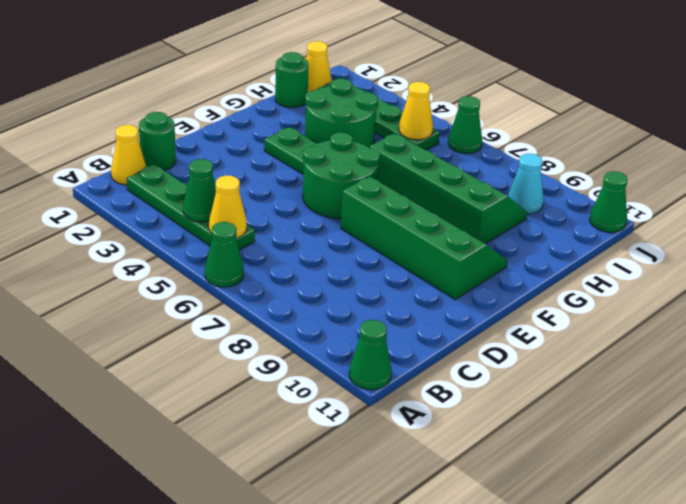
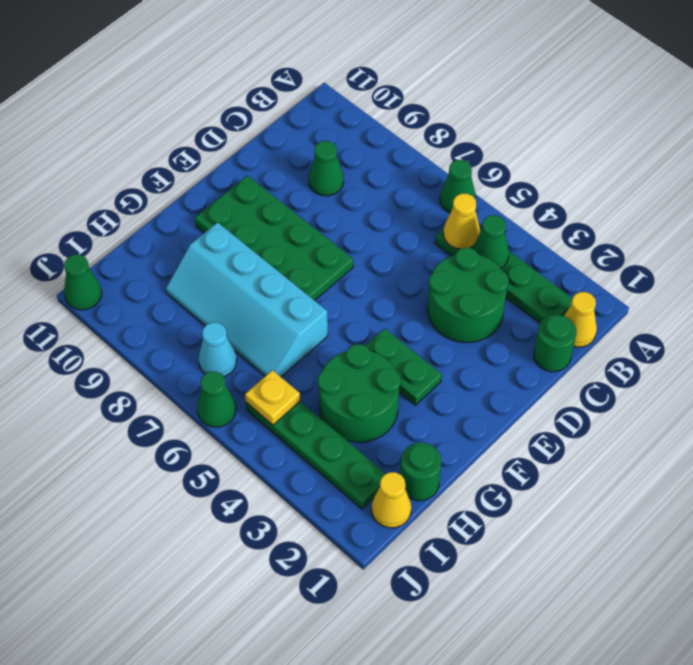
green 1x1 cone [349,320,391,390] -> green 1x1 cone moved to [309,141,343,196]
green 2x2 round brick [303,132,380,219] -> green 2x2 round brick moved to [428,248,509,342]
green 2x4 slope [341,176,508,299] -> green 2x4 plate [195,176,353,301]
green 2x4 slope [369,133,527,244] -> cyan 2x4 slope [166,222,328,377]
yellow 1x1 cone [399,82,433,140] -> yellow 1x1 plate [245,370,300,425]
cyan 1x1 cone [508,154,544,214] -> cyan 1x1 cone moved to [199,322,237,377]

